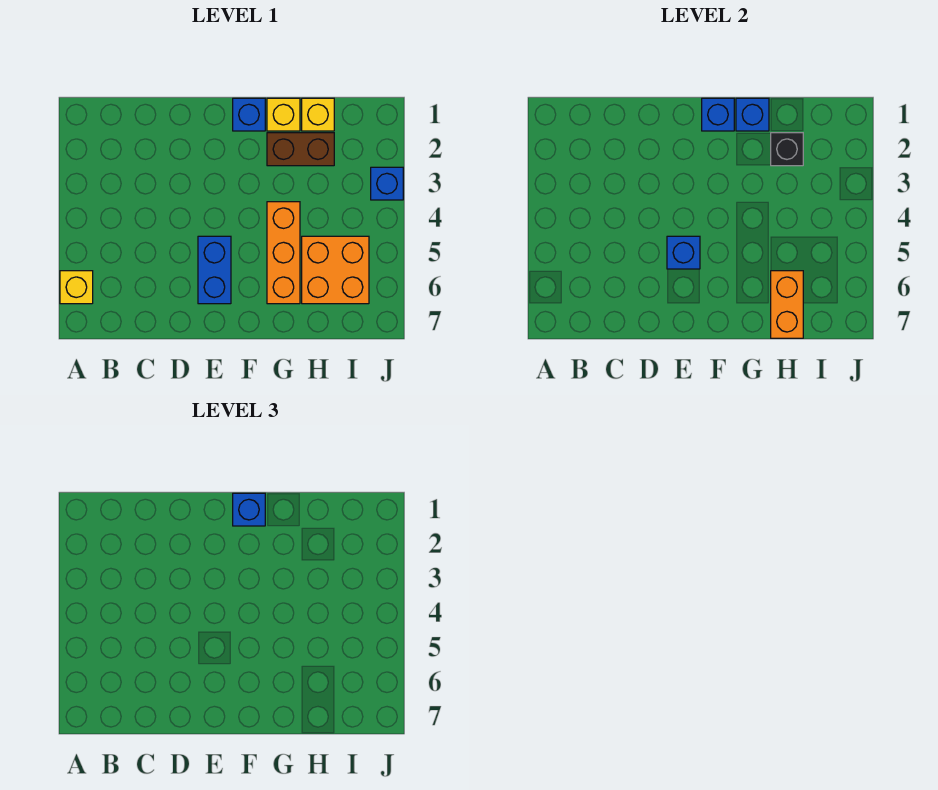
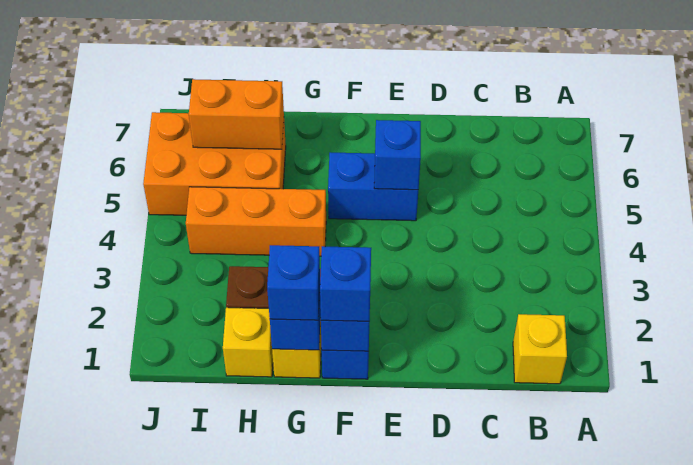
yellow 1x1 brick [60,271,93,304] -> yellow 1x1 brick moved to [513,314,567,384]
blue 1x2 brick [198,236,231,304] -> blue 1x2 brick turned to [328,152,418,221]
orange 1x3 brick [267,202,300,304] -> orange 1x3 brick turned to [186,187,326,256]
black 1x1 brick [771,133,803,166] -> none
orange 2x2 brick [302,236,369,304] -> orange 2x3 brick [143,112,286,215]
orange 1x2 brick [771,271,803,338] -> orange 1x2 brick turned to [189,79,284,149]
blue 1x1 brick [371,167,403,200] -> blue 1x1 brick moved to [267,245,320,320]

